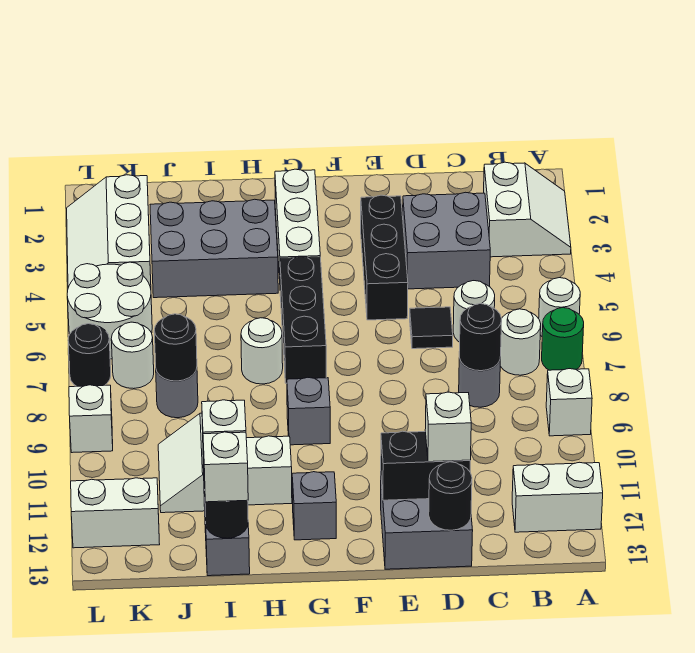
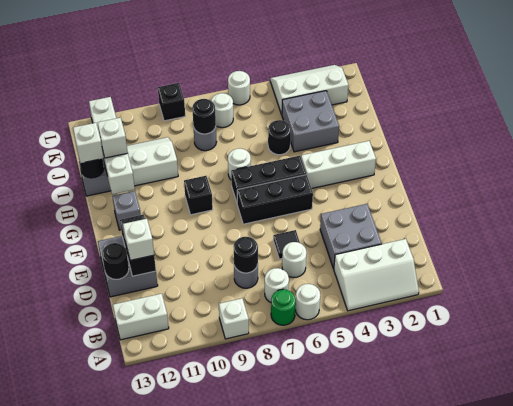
white 2x2 slope [484,162,571,257] -> white 2x3 slope [334,239,419,311]
white 1x2 brick [512,462,603,532] -> white 1x2 brick turned to [113,294,169,340]
black 1x3 brick [361,195,408,320] -> black 1x3 brick moved to [237,175,313,224]
grey 1x1 brick [287,378,330,445] -> black 1x1 brick [184,176,213,215]
grey 2x3 brick [150,199,278,298] -> grey 2x2 brick [282,91,339,152]
white 2x2 round brick [67,262,152,359] -> white 1x1 round brick [228,71,250,105]
black 1x1 round brick [68,324,111,386] -> black 1x1 round brick moved to [268,120,291,155]
white 1x1 brick [69,385,113,453] -> black 1x1 brick [158,83,185,121]

